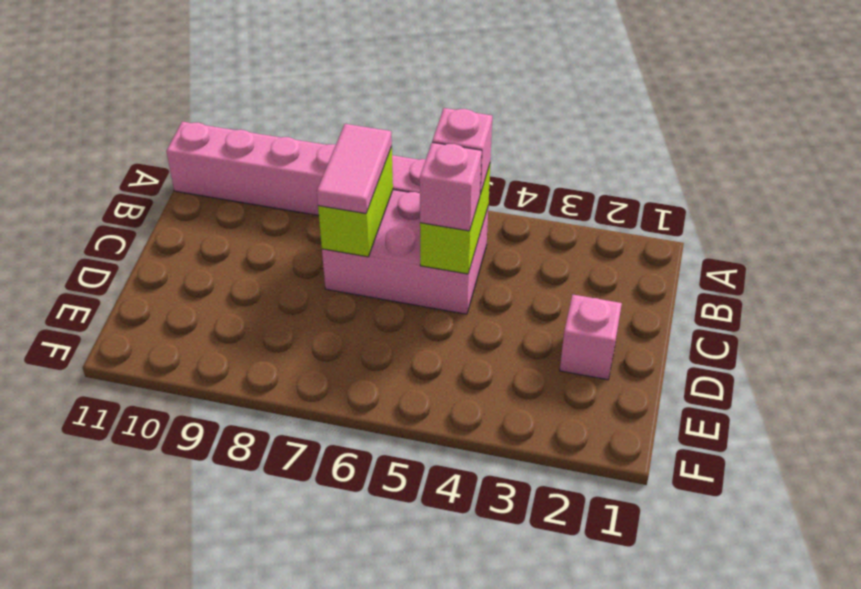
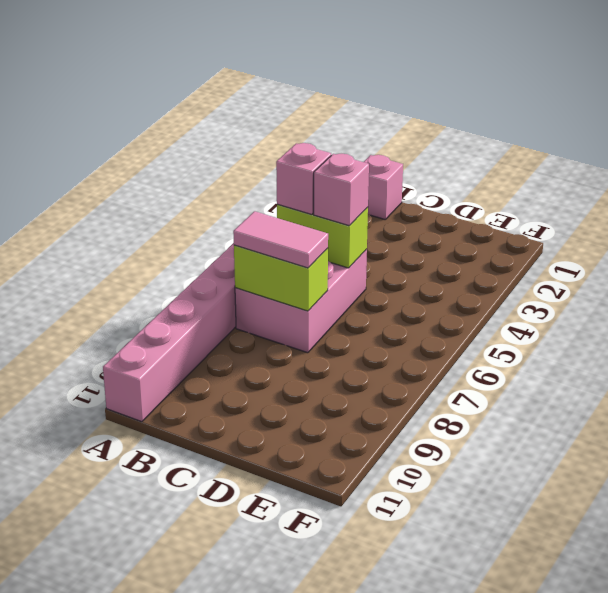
pink 1x1 brick [560,295,622,380] -> pink 1x1 brick moved to [364,155,403,219]

